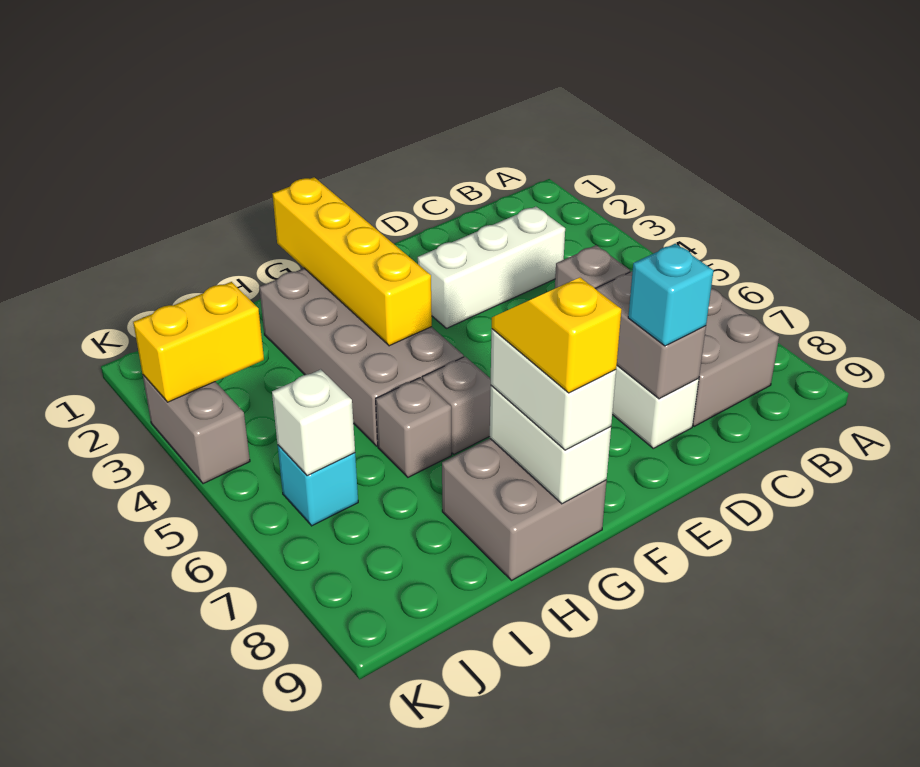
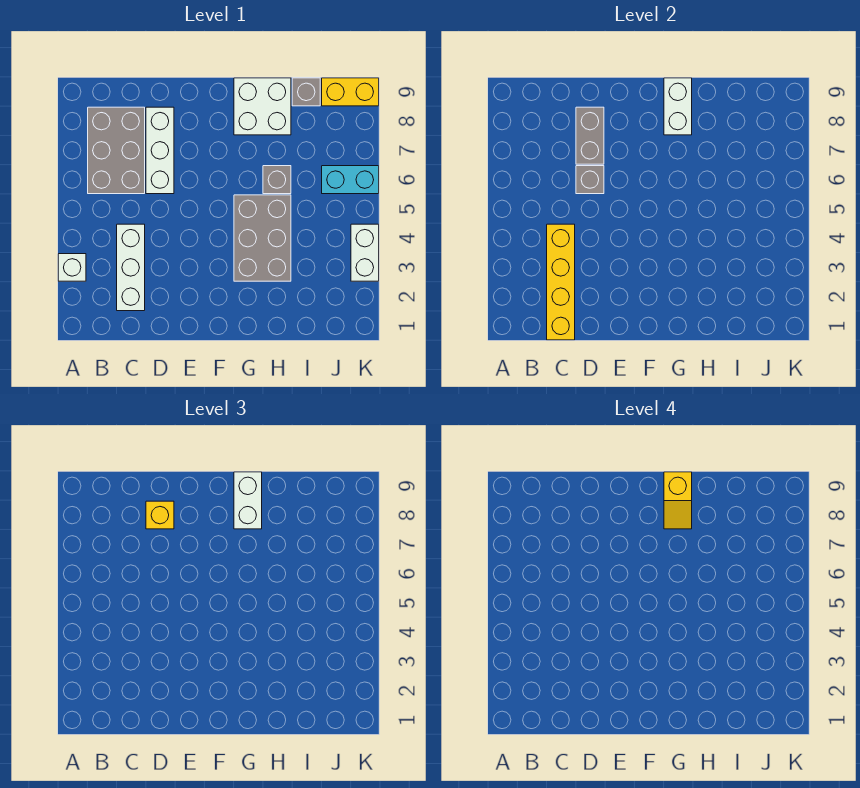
white 1x3 brick [418,207,565,328] -> white 1x3 brick turned to [117,224,145,311]
cyan 1x1 brick [628,244,714,346] -> yellow 1x1 brick [146,501,174,529]
yellow 1x4 brick [272,177,432,346] -> yellow 1x4 brick moved to [547,224,575,340]
grey 2x4 brick [259,268,464,446] -> grey 2x3 brick [234,195,291,281]
grey 1x1 brick [422,357,491,454] -> grey 1x1 brick moved to [292,78,320,106]
grey 2x2 brick [442,438,607,581] -> white 2x2 brick [234,78,291,135]
yellow 1x2 brick [133,282,264,402] -> yellow 1x2 brick moved to [322,78,379,106]
cyan 1x1 brick [278,445,358,526] -> cyan 1x2 brick [322,166,379,194]
white 1x1 brick [272,369,355,476] -> white 1x1 brick moved to [58,254,86,281]
grey 1x2 brick [143,375,250,484] -> white 1x2 brick [351,224,379,281]

